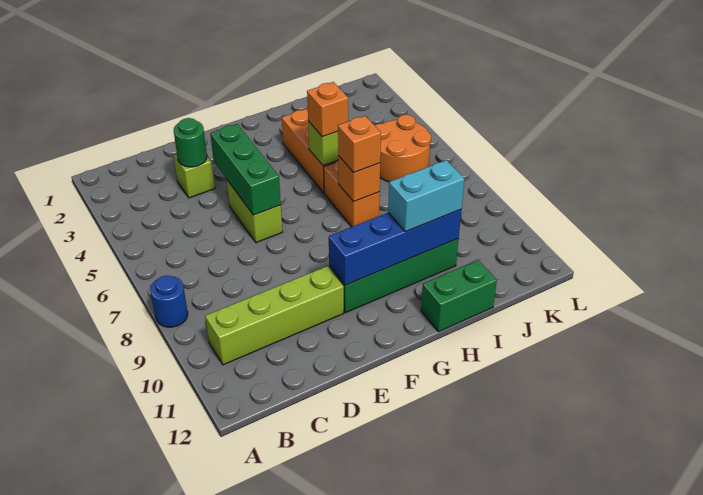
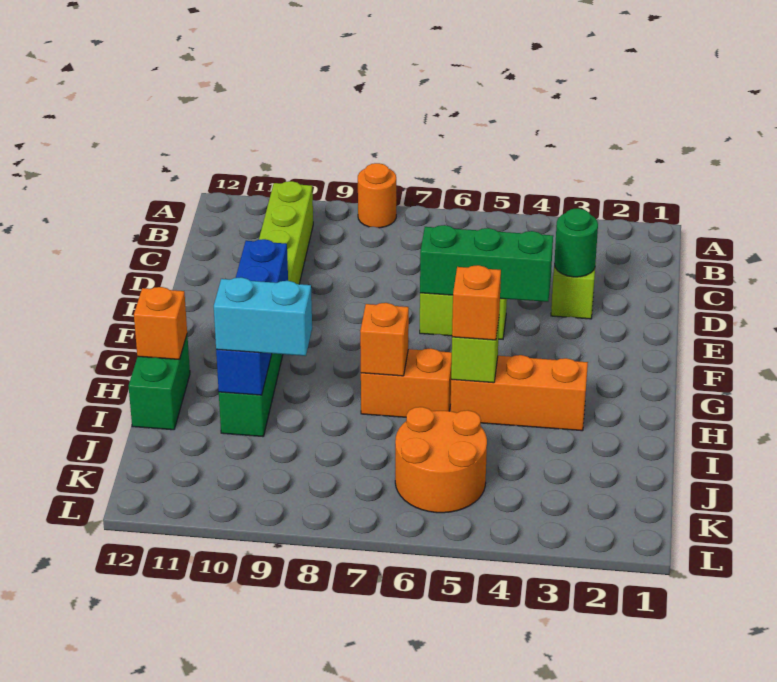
blue 1x1 round brick [150,275,188,327] -> orange 1x1 round brick [358,163,396,228]
orange 1x1 brick [338,116,381,172] -> orange 1x1 brick moved to [134,287,187,360]
cyan 1x2 brick [388,160,464,232] -> cyan 1x2 brick turned to [214,277,312,356]

